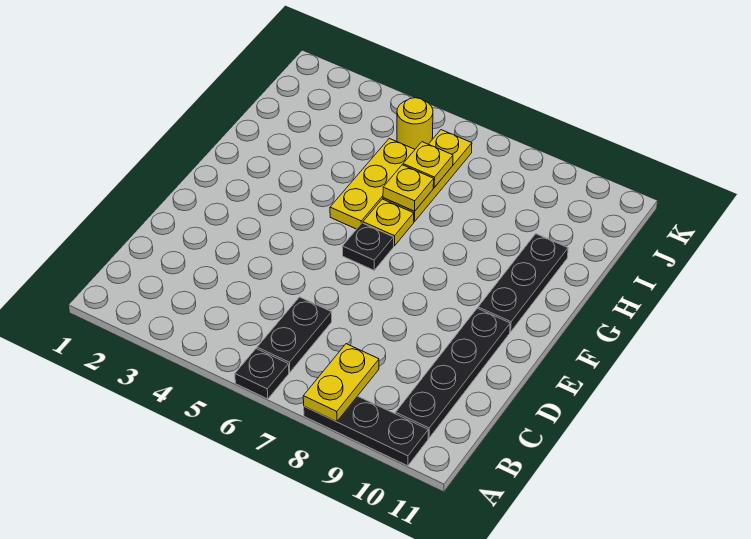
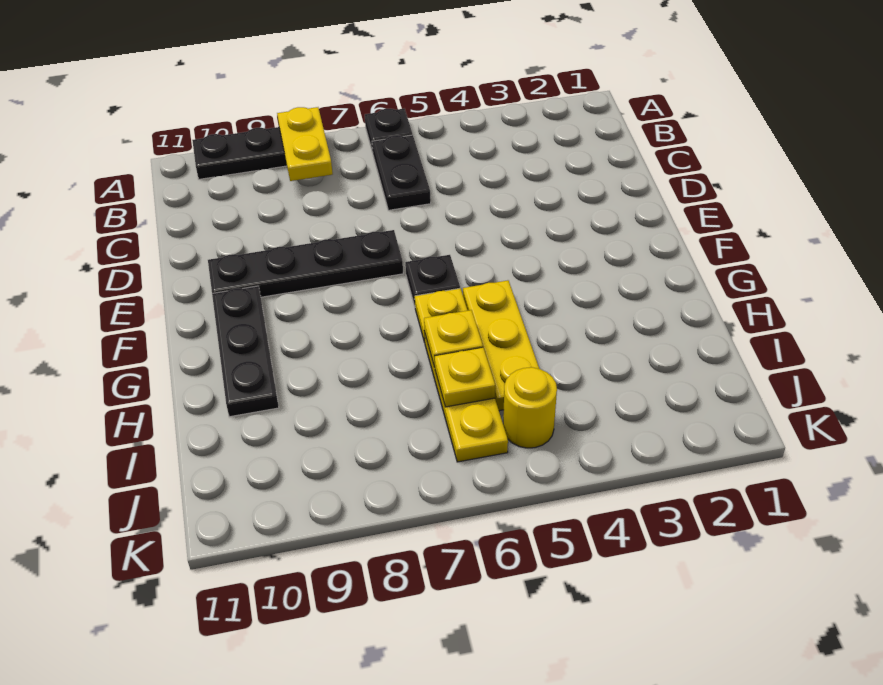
black 1x4 plate [396,308,510,438] -> black 1x4 plate turned to [208,230,403,297]

